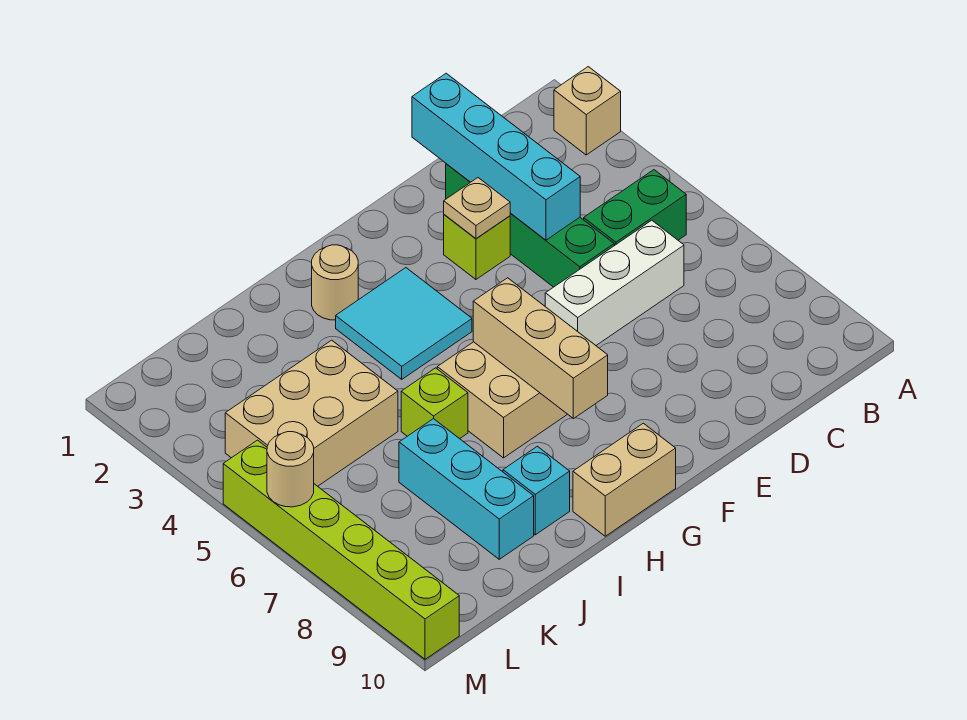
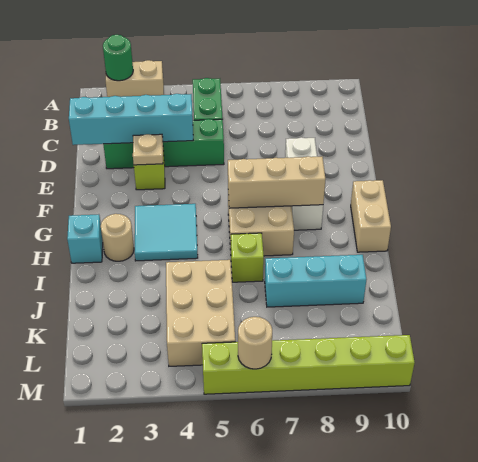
tan 1x1 brick [554,67,621,155] -> tan 1x2 brick [106,60,164,97]
none -> green 1x1 round brick [103,35,133,81]
white 1x3 brick [545,220,684,345] -> white 1x3 brick moved to [285,137,323,230]
cyan 1x1 brick [503,446,570,535] -> cyan 1x1 brick moved to [67,215,103,263]

